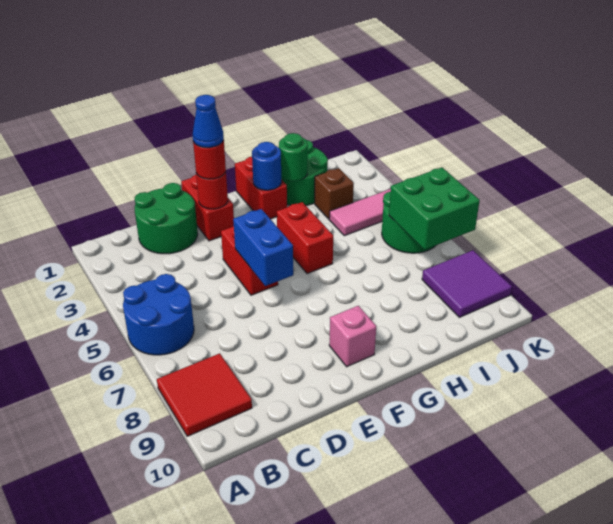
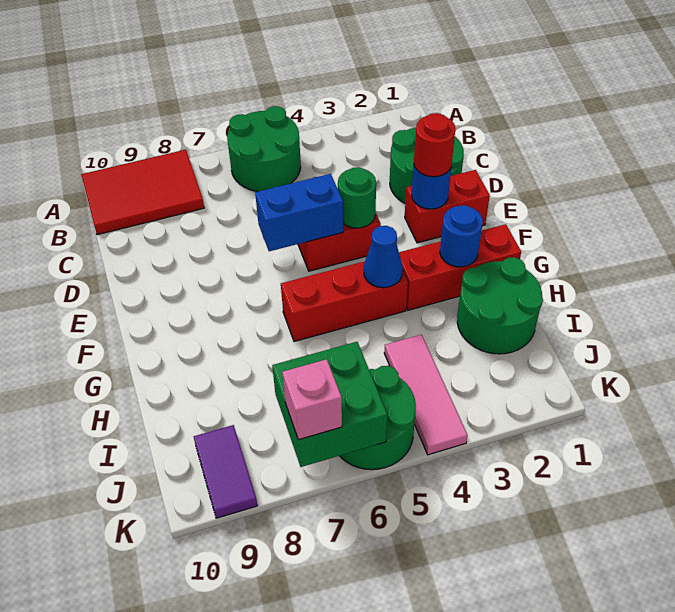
blue 2x2 round brick [123,274,194,355] -> green 2x2 round brick [227,106,301,192]
red 2x2 tile [157,353,252,436] -> red 2x3 tile [81,150,204,235]
red 1x1 round brick [196,172,228,209] -> blue 1x1 round brick [412,166,451,209]
blue 1x1 cone [193,95,224,148] -> blue 1x1 cone moved to [364,226,403,288]
pink 1x1 brick [329,306,376,367] -> pink 1x1 brick moved to [282,359,342,440]
red 1x2 brick [235,157,287,219] -> red 1x3 brick [399,224,521,310]
red 1x2 brick [277,202,333,274] -> red 1x3 brick [281,261,408,342]
green 1x1 round brick [279,133,308,181] -> green 1x1 round brick moved to [338,167,376,228]
brown 1x1 brick [315,168,354,219] -> none
purple 2x2 tile [422,250,512,317] -> purple 1x2 tile [194,425,258,518]

